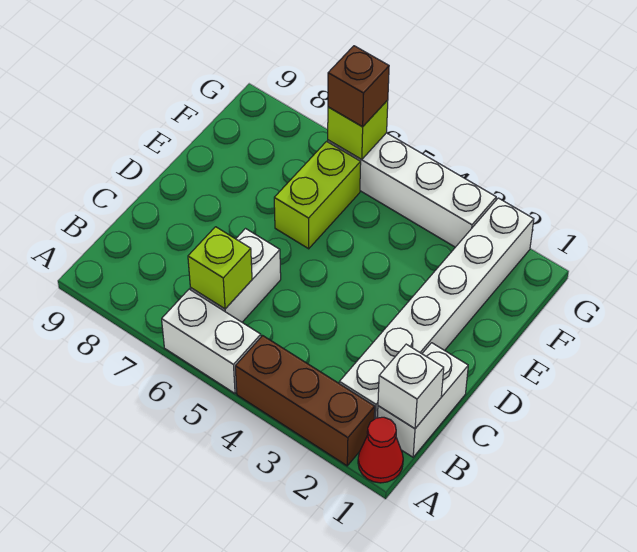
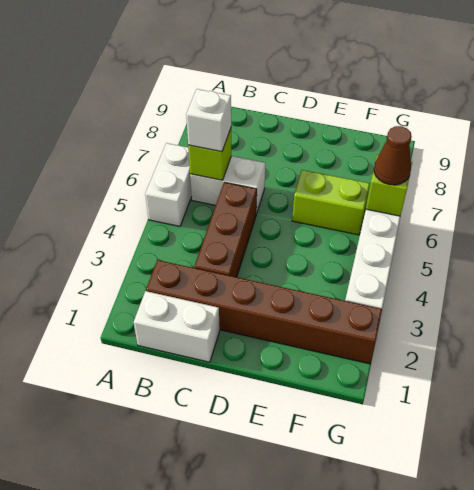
red 1x1 cone [358,417,403,483] -> none
brown 1x3 brick [235,336,375,466] -> brown 1x3 brick moved to [194,182,257,277]
white 1x1 brick [378,344,444,429] -> white 1x1 brick moved to [186,89,231,152]
white 1x6 brick [339,198,534,419] -> brown 1x6 brick [146,260,382,364]
brown 1x1 brick [328,46,389,127] -> brown 1x1 cone [374,126,412,185]

